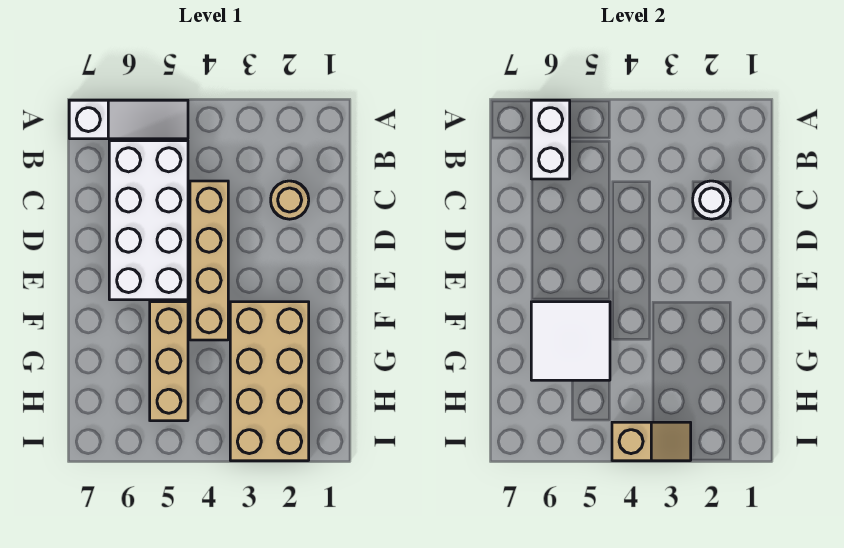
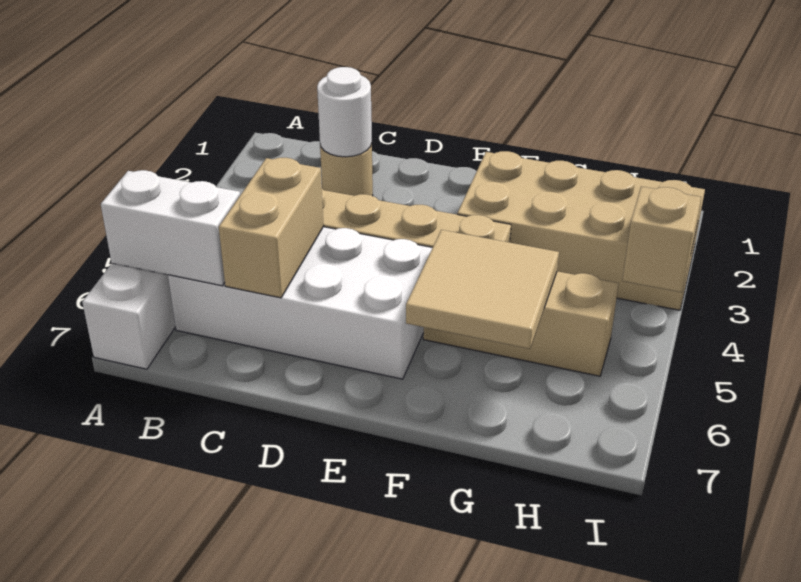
none -> tan 1x2 brick [219,158,324,298]
white 2x2 tile [531,302,610,380] -> tan 2x2 tile [406,230,559,349]

